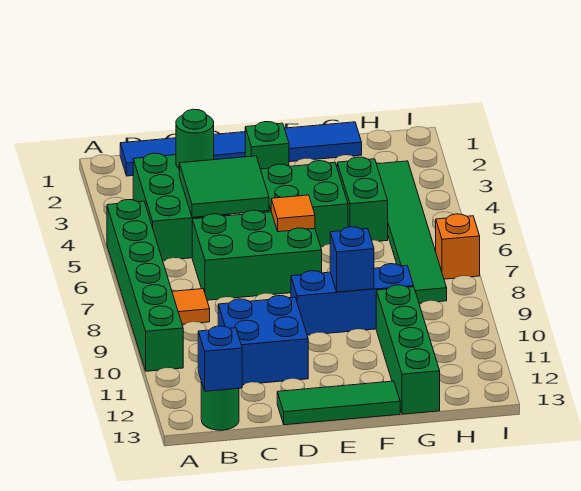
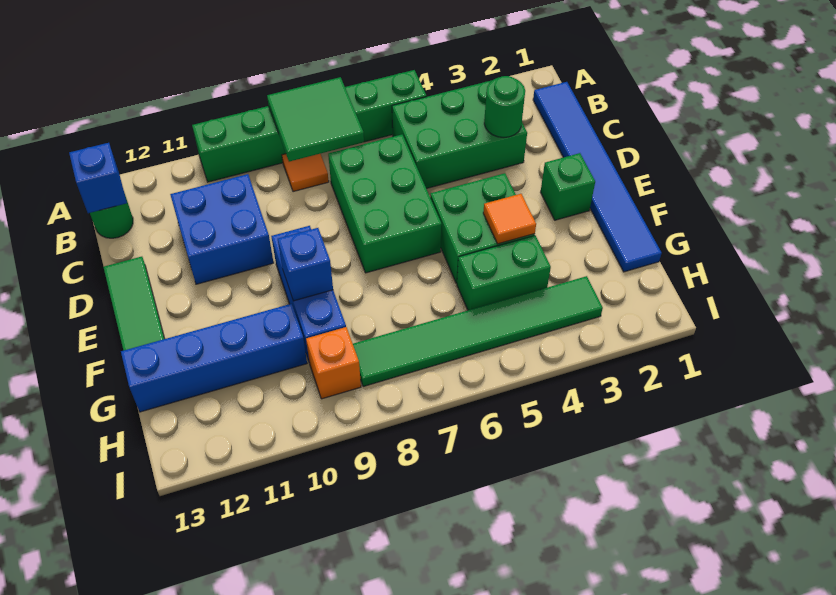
green 2x2 tile [179,156,269,217] -> green 2x2 tile moved to [267,77,364,162]
orange 1x1 tile [271,195,315,232] -> orange 1x1 tile moved to [483,194,536,244]
green 1x4 brick [376,285,440,414] -> blue 1x4 brick [121,304,307,412]
orange 1x1 brick [436,214,480,279] -> orange 1x1 brick moved to [306,327,361,399]

